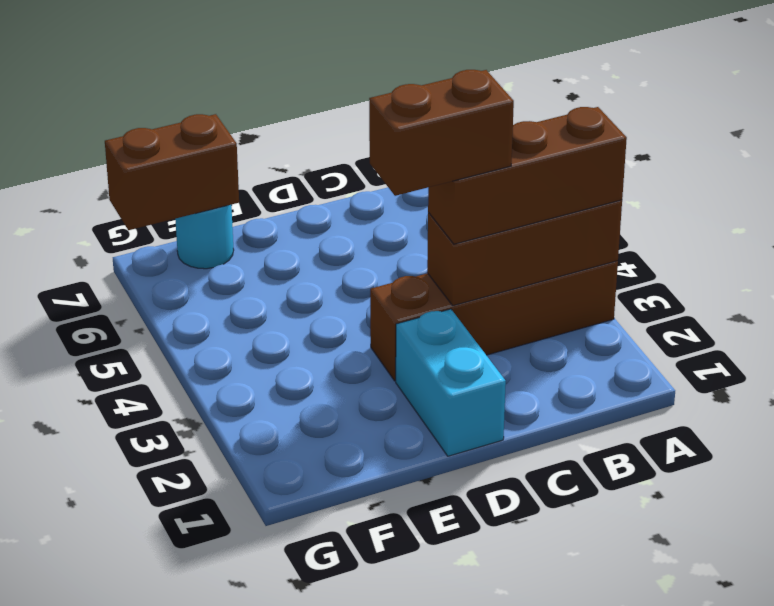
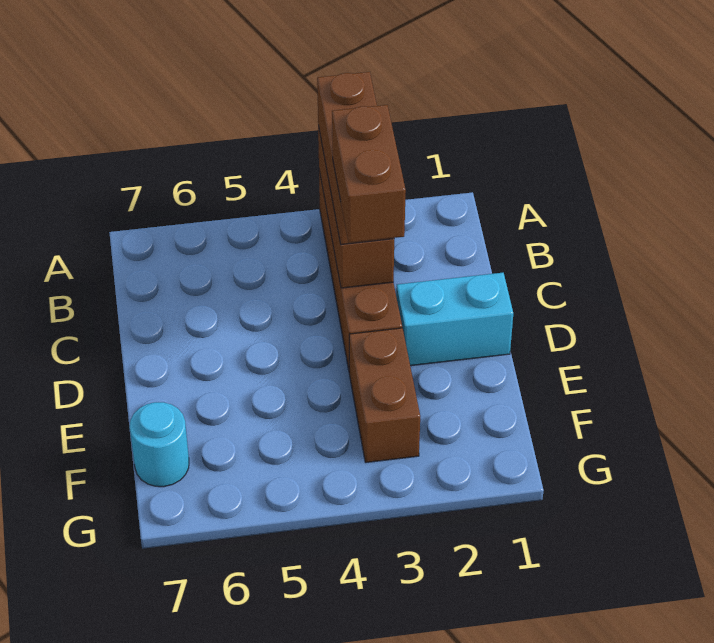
brown 1x2 brick [105,114,239,230] -> brown 1x2 brick moved to [349,328,420,463]

